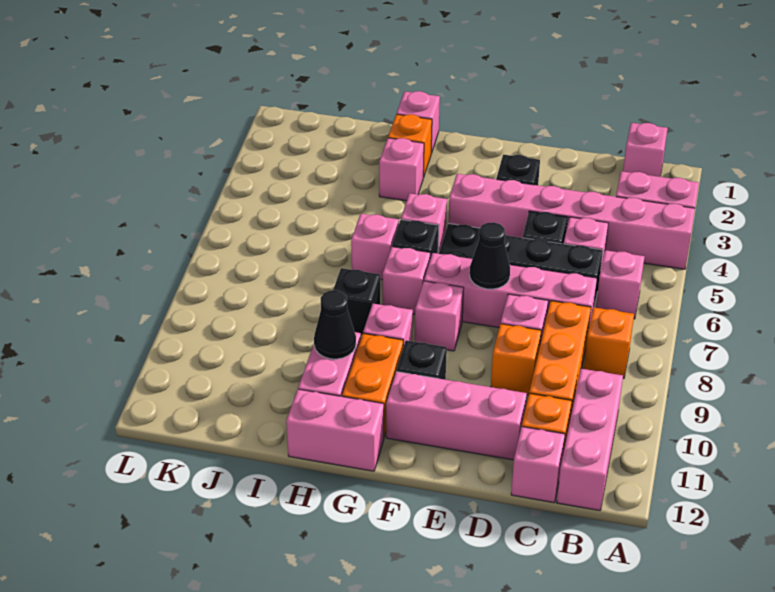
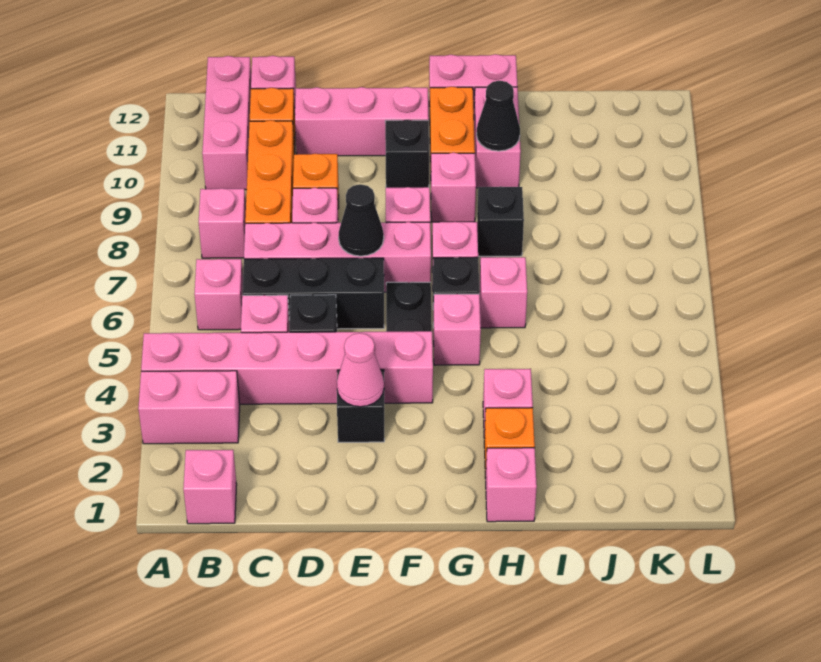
orange 1x1 brick [584,307,634,378] -> pink 1x1 brick [199,188,246,258]
none -> pink 1x1 cone [337,333,384,407]

